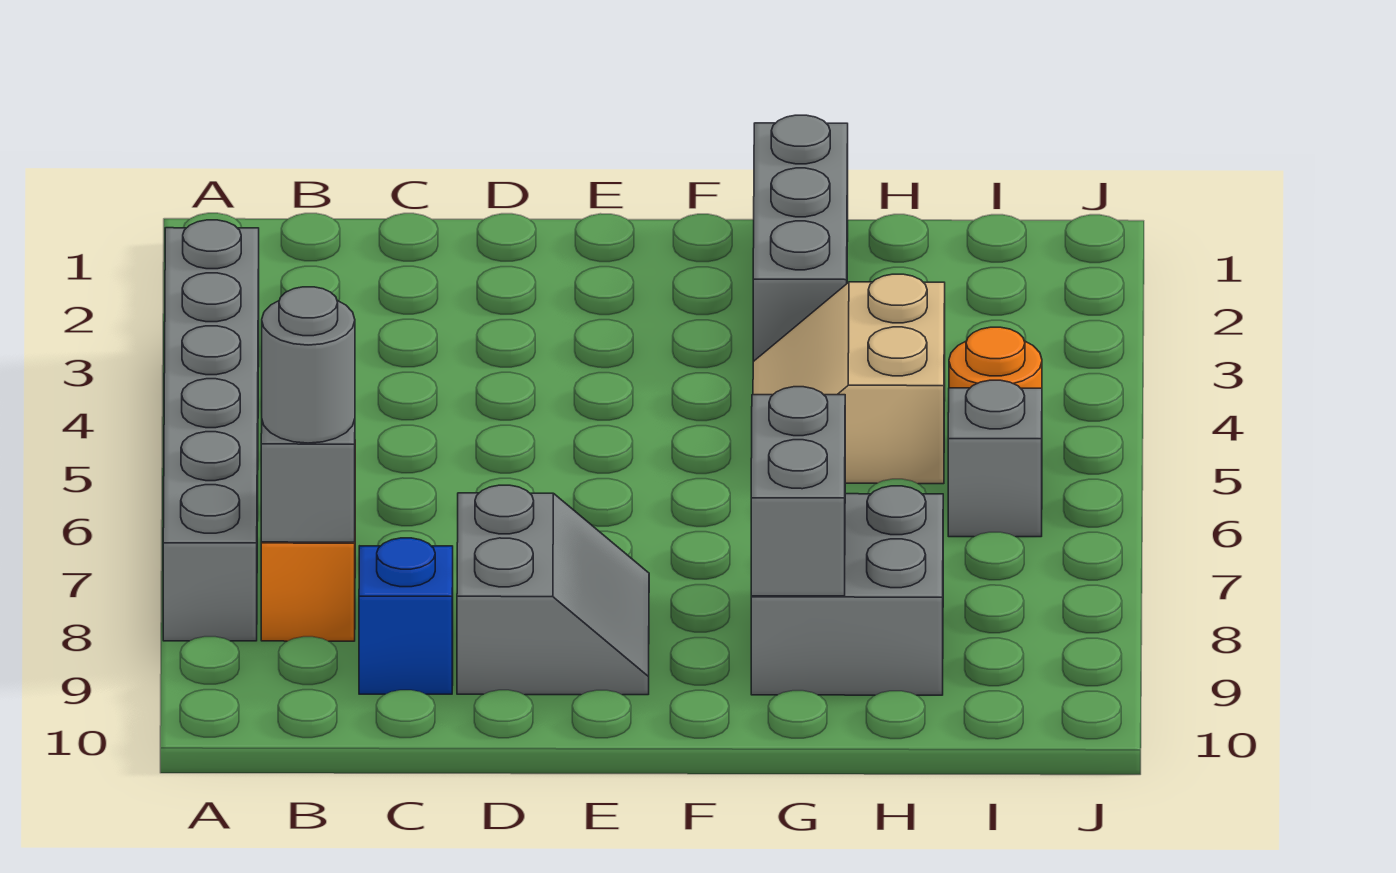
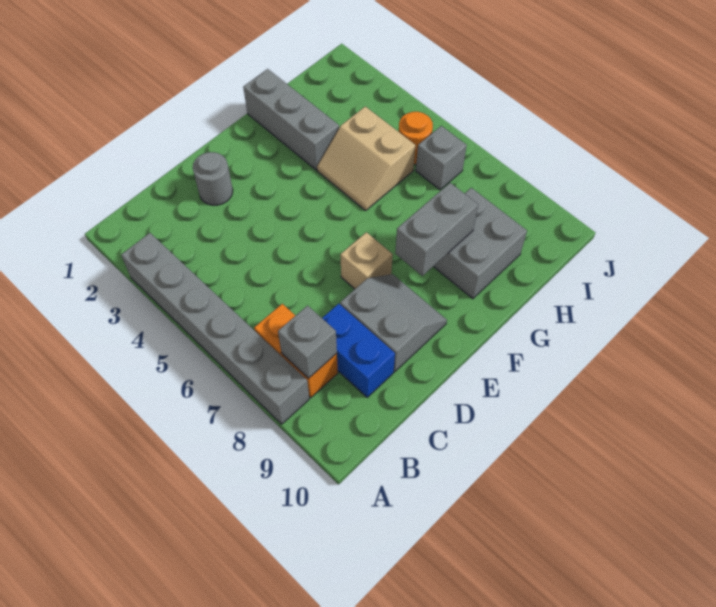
grey 1x1 round brick [262,287,355,443] -> grey 1x1 round brick moved to [193,152,233,205]
blue 1x1 brick [359,538,453,694] -> blue 1x2 brick [322,304,395,397]
none -> tan 1x1 brick [340,232,393,289]
grey 1x2 brick [751,387,845,596] -> grey 1x2 brick turned to [395,183,478,276]

